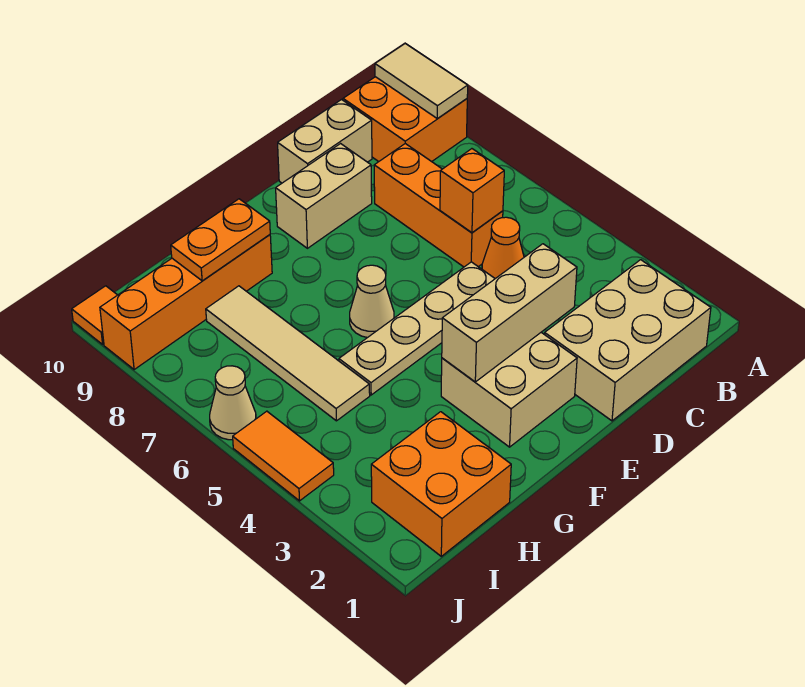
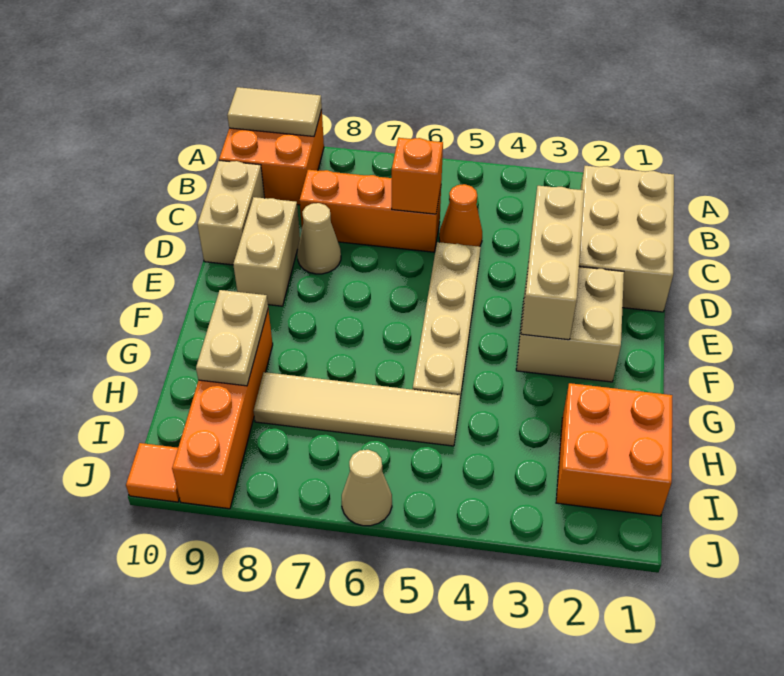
tan 1x1 cone [350,265,394,338] -> tan 1x1 cone moved to [297,203,341,274]
orange 1x2 plate [171,199,270,281] -> tan 1x2 plate [196,290,268,386]
orange 1x2 tile [233,411,334,501] -> none

